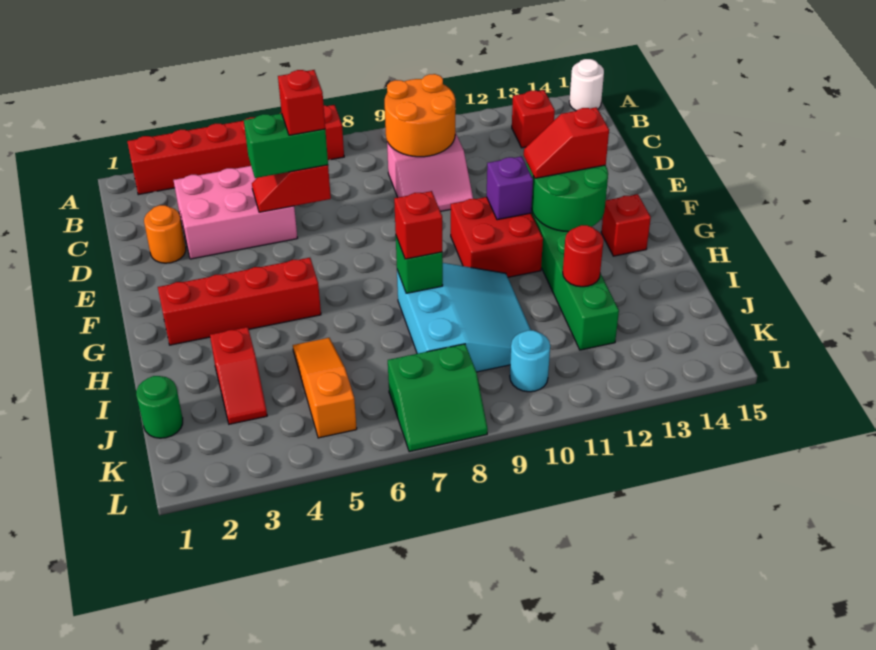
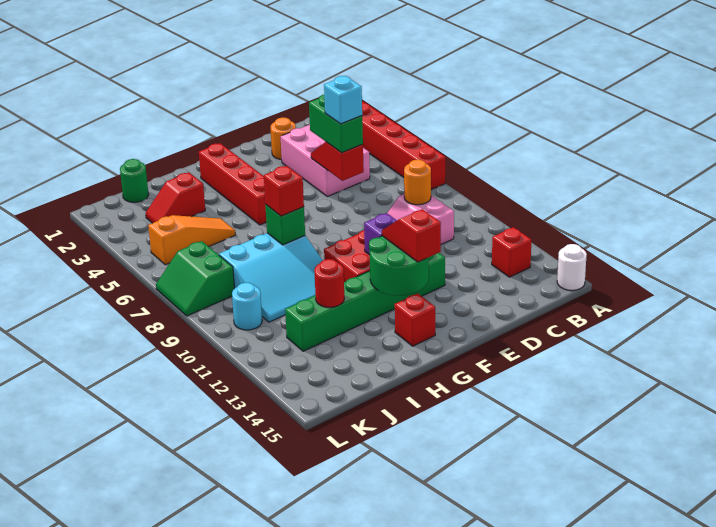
orange 2x2 round brick [385,74,455,157] -> orange 1x1 round brick [404,160,431,205]
red 1x1 brick [278,70,325,135] -> cyan 1x1 brick [324,76,362,124]

